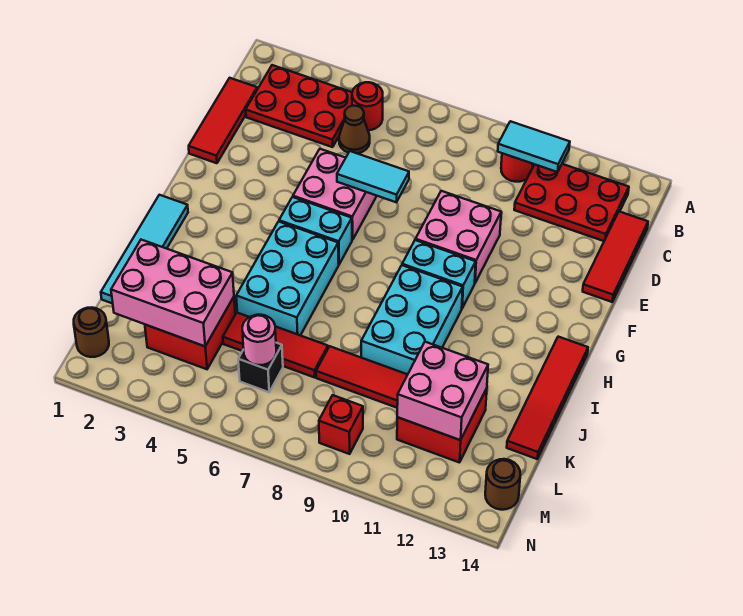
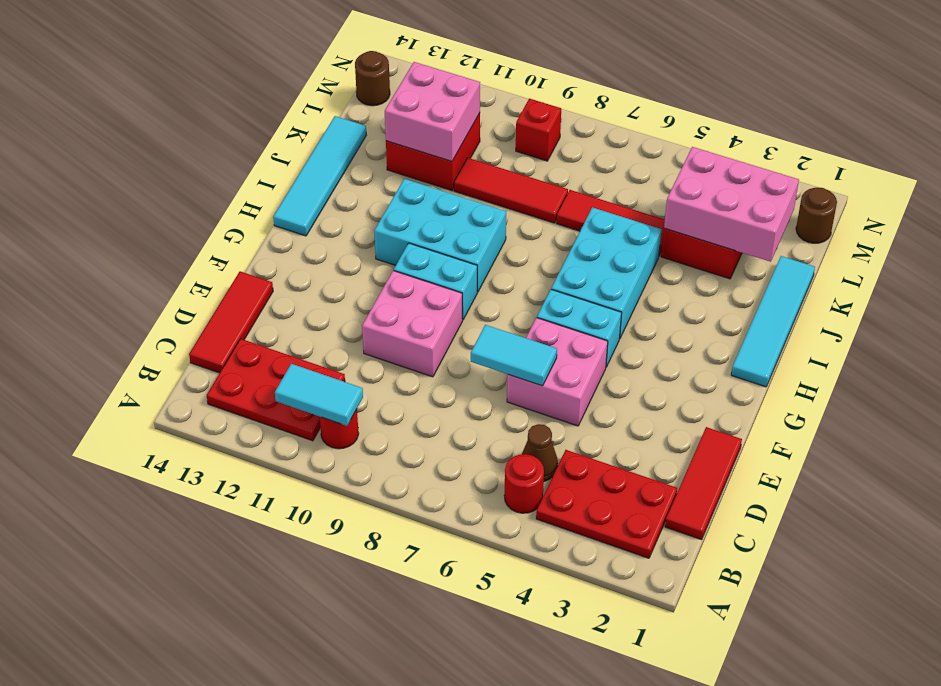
cyan 2x3 brick [361,265,463,374] -> cyan 2x3 brick turned to [374,179,506,292]
red 1x4 tile [507,337,588,459] -> cyan 1x4 tile [273,116,366,236]
black 1x1 brick [238,343,283,392] -> none
pink 1x1 round brick [242,315,276,365] -> none

